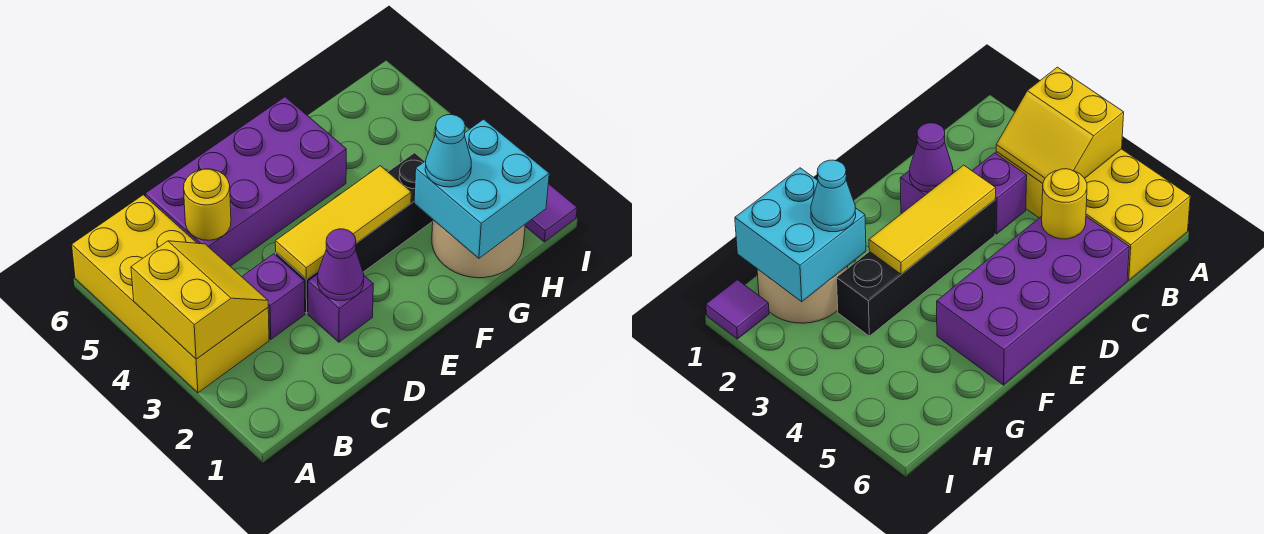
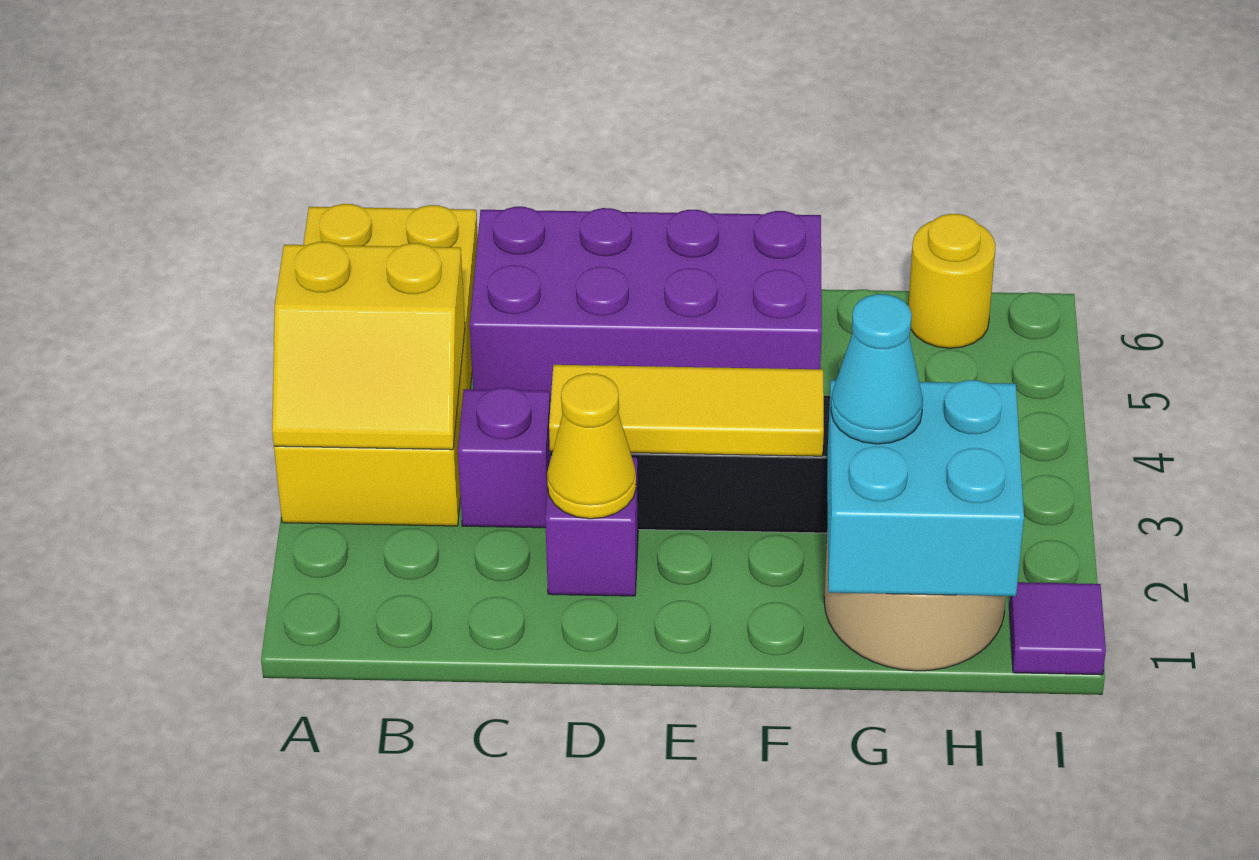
yellow 2x2 slope [131,241,268,359] -> yellow 2x2 slope turned to [272,242,465,450]
yellow 1x1 round brick [184,169,231,240] -> yellow 1x1 round brick moved to [909,214,996,348]
purple 1x1 cone [318,229,364,300] -> yellow 1x1 cone [547,373,636,519]

